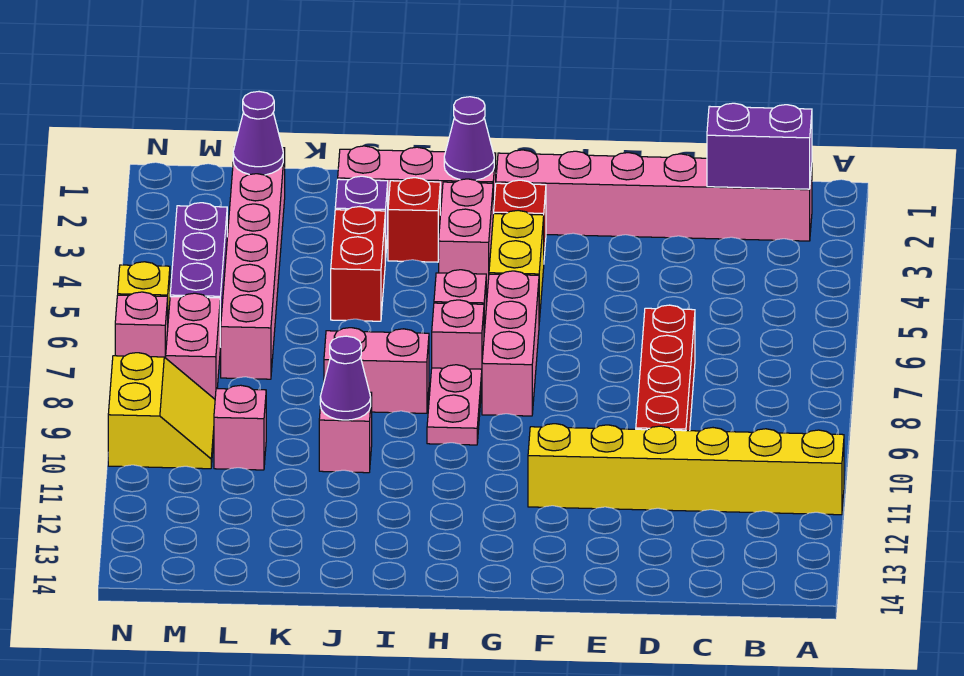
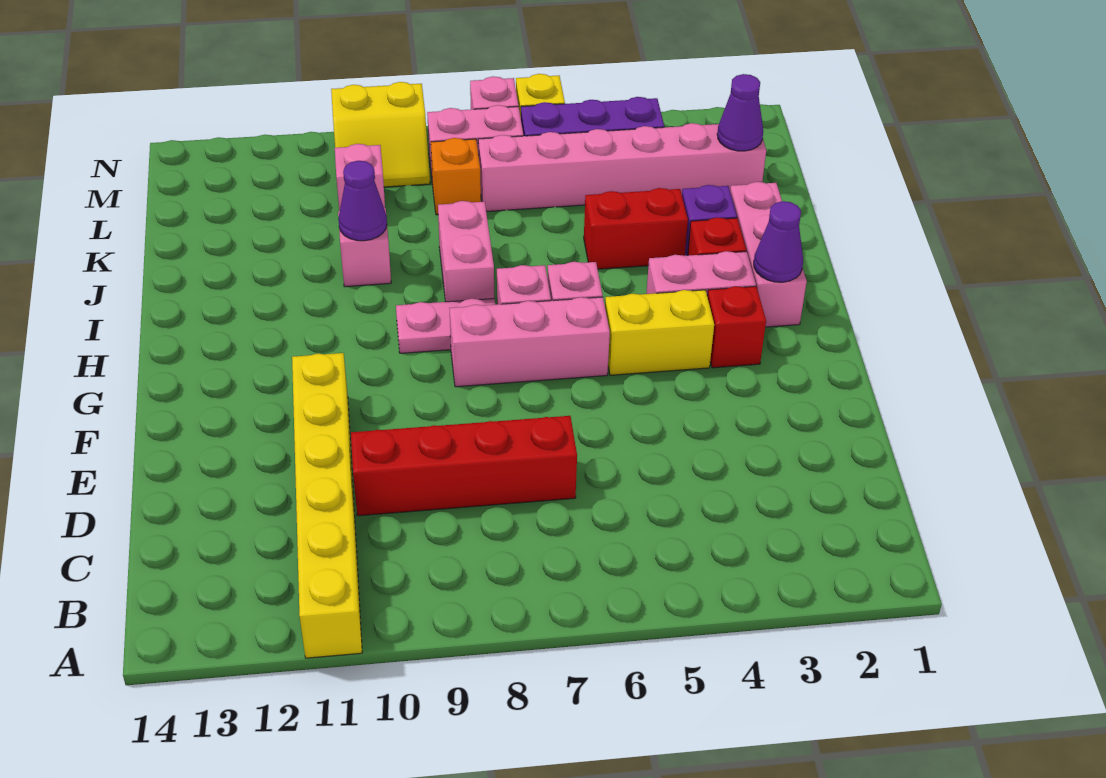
pink 1x6 brick [496,150,812,241] -> none
purple 1x2 brick [707,103,812,189] -> none
none -> orange 1x1 brick [431,138,481,215]

